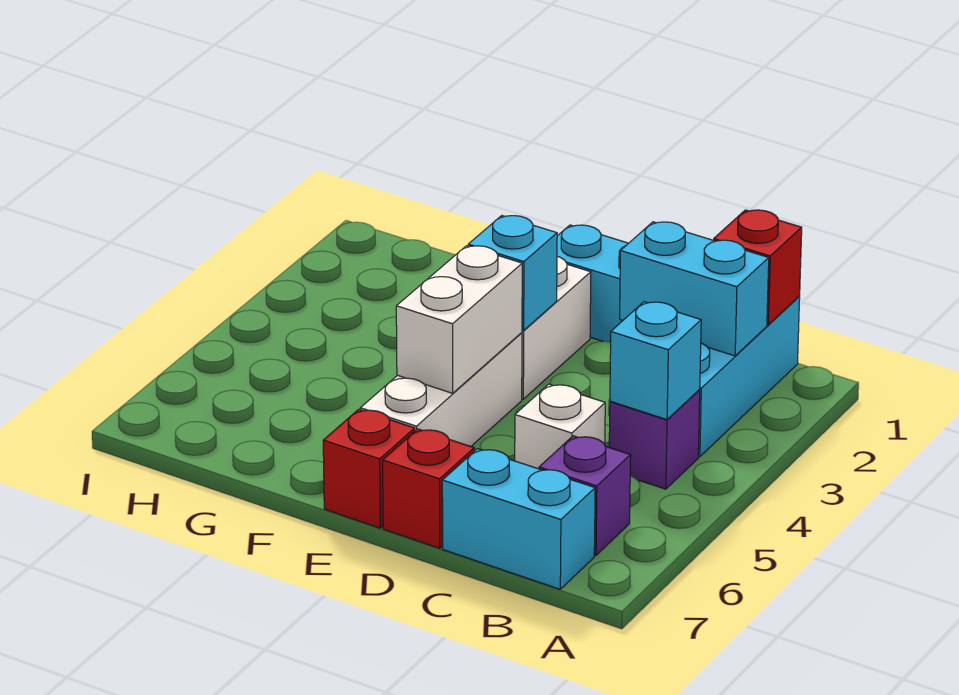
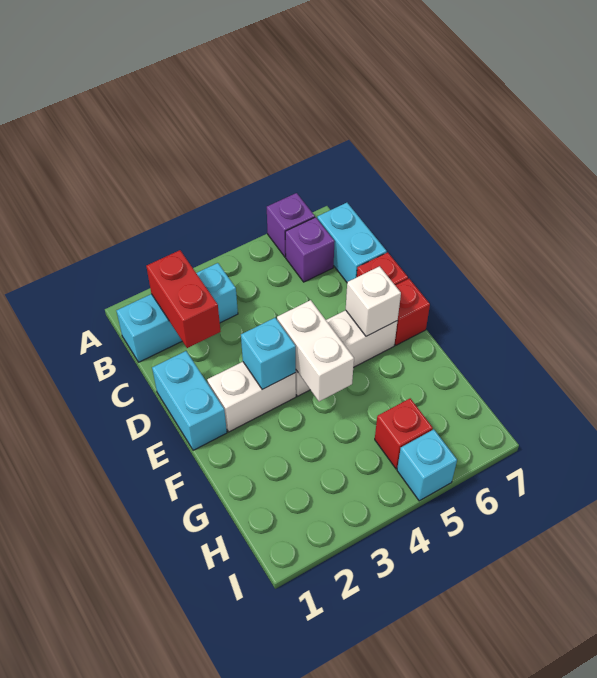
red 1x1 brick [714,210,802,325] -> red 1x1 brick moved to [375,398,433,469]
cyan 1x2 brick [620,222,769,356] -> red 1x2 brick [146,250,221,348]
purple 1x1 brick [609,390,700,489] -> purple 1x1 brick moved to [267,193,315,257]
cyan 1x1 brick [610,302,701,420] -> cyan 1x1 brick moved to [397,429,457,501]
white 1x1 brick [515,384,605,469] -> white 1x1 brick moved to [346,266,401,336]
white 1x2 brick [396,246,522,393] -> white 1x2 brick turned to [277,300,354,401]

